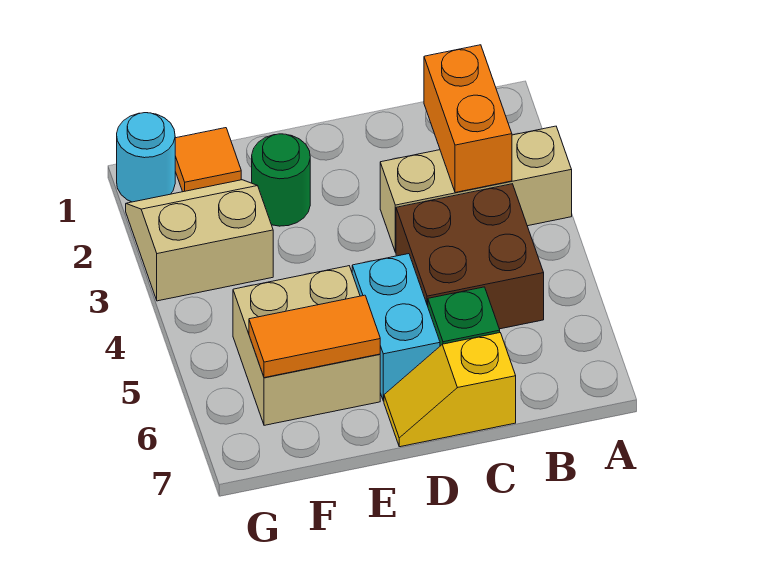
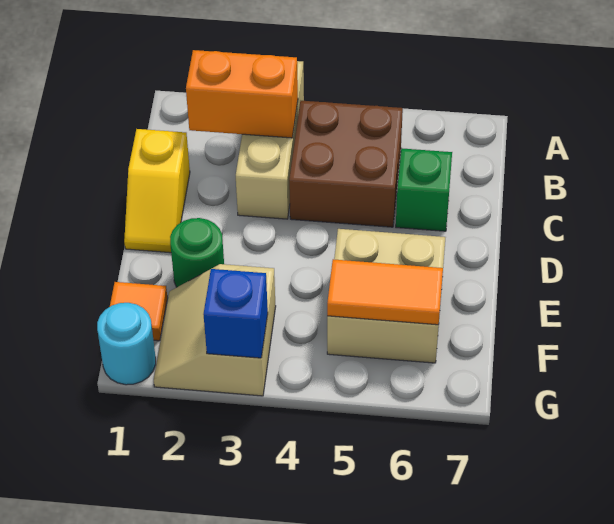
yellow 1x2 slope [384,333,516,447] -> yellow 1x2 slope moved to [124,129,190,253]
cyan 1x2 brick [352,254,440,401] -> none
orange 1x2 tile [249,295,380,378] -> orange 1x2 tile turned to [327,259,443,325]
none -> blue 1x1 brick [203,269,268,358]

